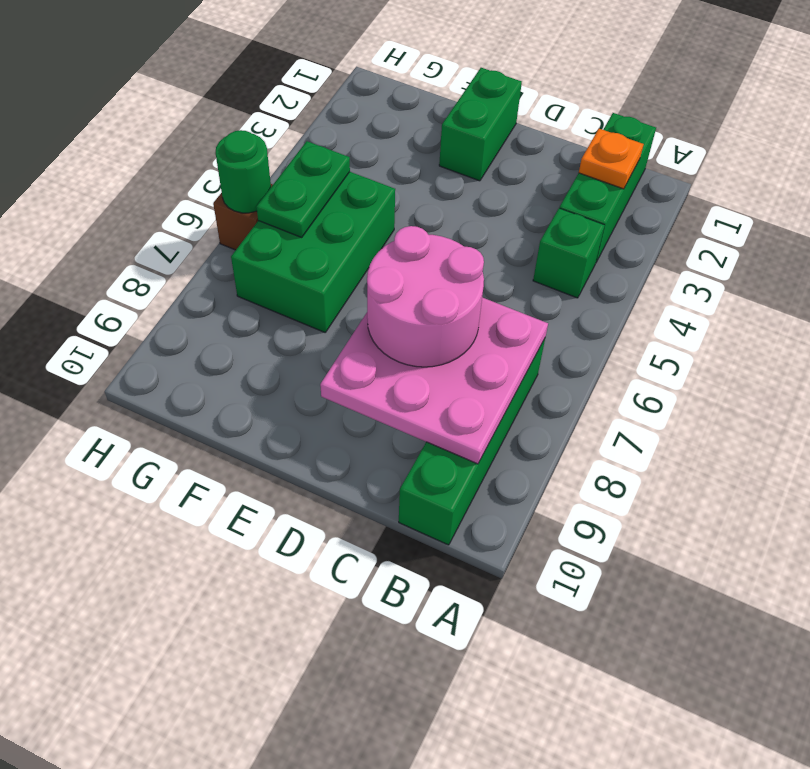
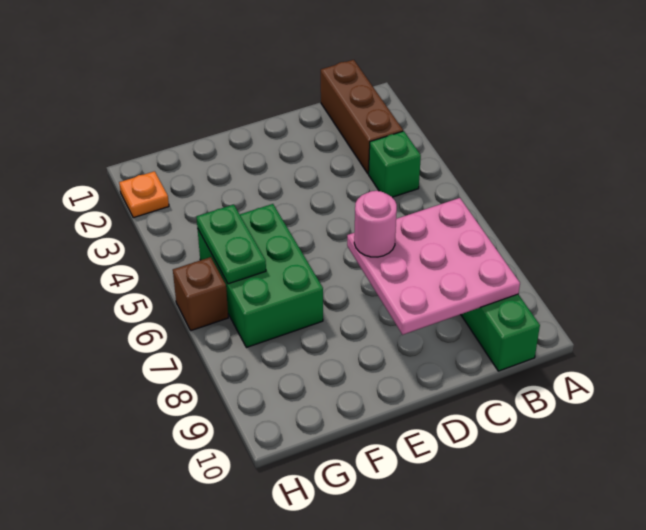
green 1x3 brick [560,113,656,262] -> brown 1x3 brick [321,60,403,174]
orange 1x1 plate [579,129,644,189] -> orange 1x1 plate moved to [119,171,169,218]
pink 2x2 round brick [367,226,484,367] -> pink 1x1 round brick [354,191,397,257]
green 1x2 brick [439,68,522,181] -> none
green 1x1 round brick [216,130,271,213] -> none

